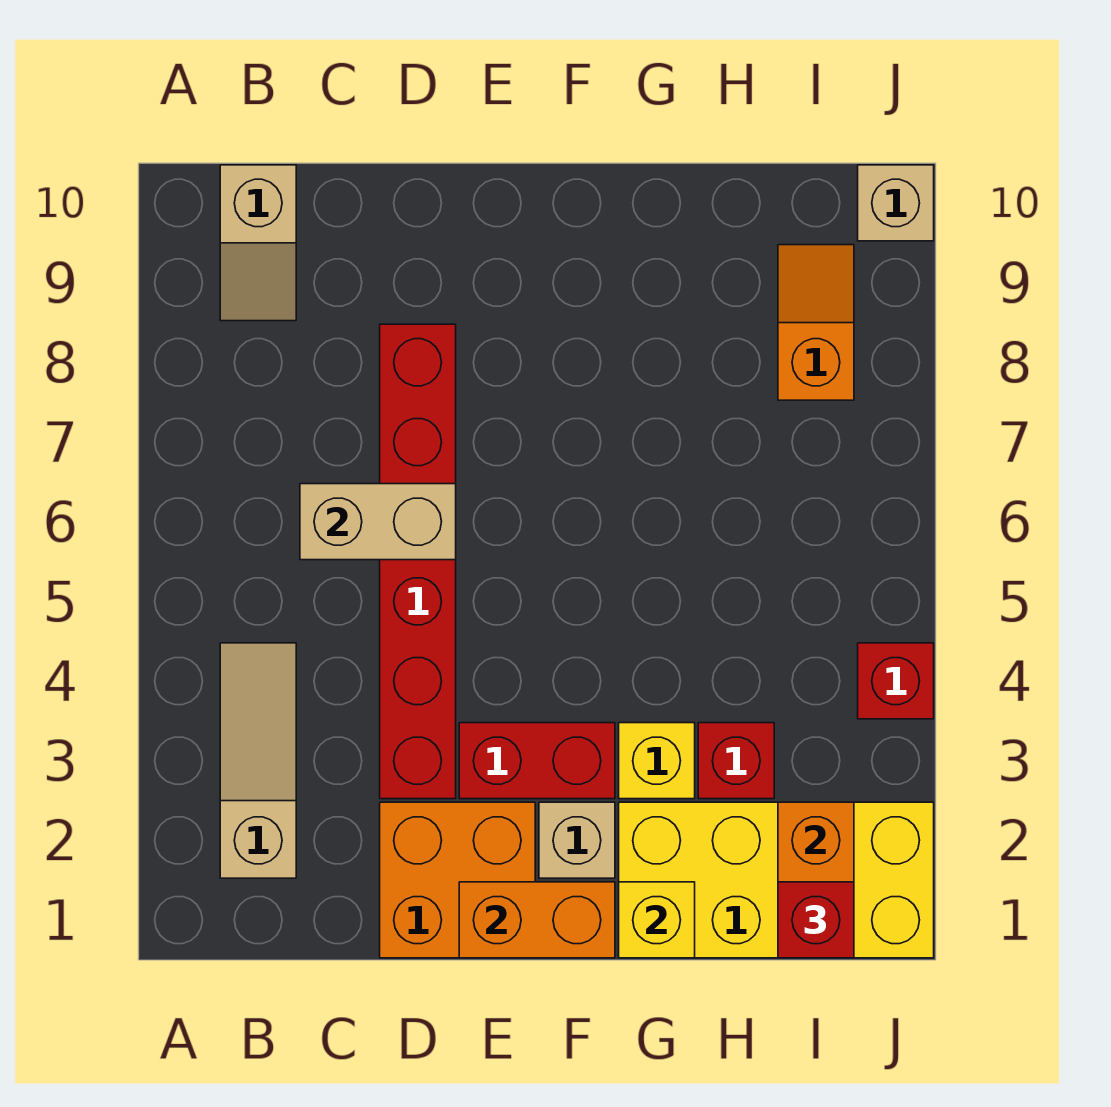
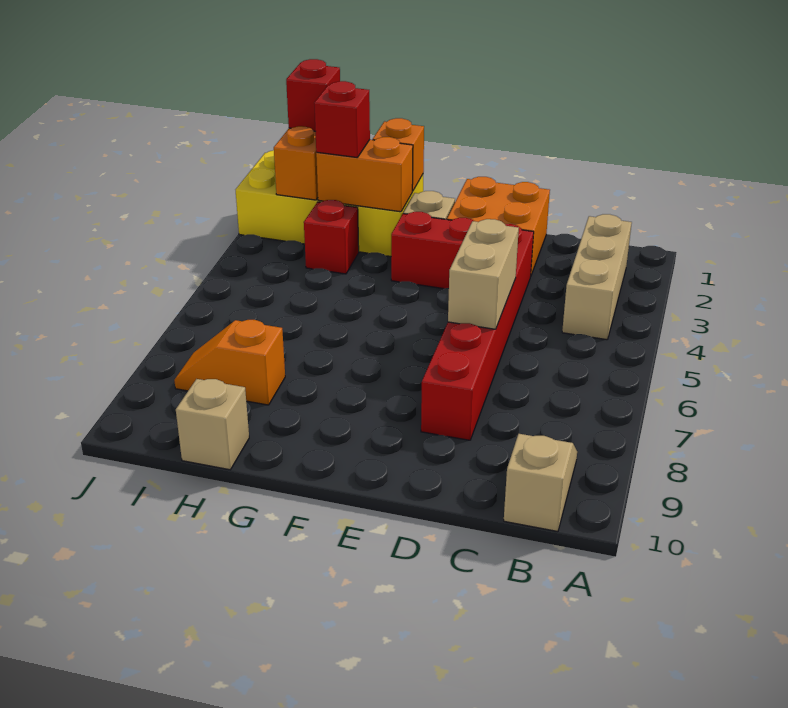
tan 1x3 slope [220,643,296,878] -> tan 1x3 brick [562,214,632,340]
tan 1x2 brick [300,484,456,560] -> tan 1x2 brick turned to [448,219,519,329]
orange 1x2 brick [459,882,615,958] -> orange 1x2 brick moved to [316,137,413,212]
yellow 1x1 brick [619,882,695,958] -> orange 1x1 brick [373,118,424,191]
yellow 1x1 brick [619,723,695,799] -> none
orange 1x2 slope [778,245,854,400] -> orange 1x2 slope turned to [174,320,285,405]
red 1x1 brick [858,643,934,719] -> red 1x1 brick moved to [314,81,370,158]
tan 1x1 brick [858,165,934,241] -> tan 1x1 brick moved to [176,379,249,470]

